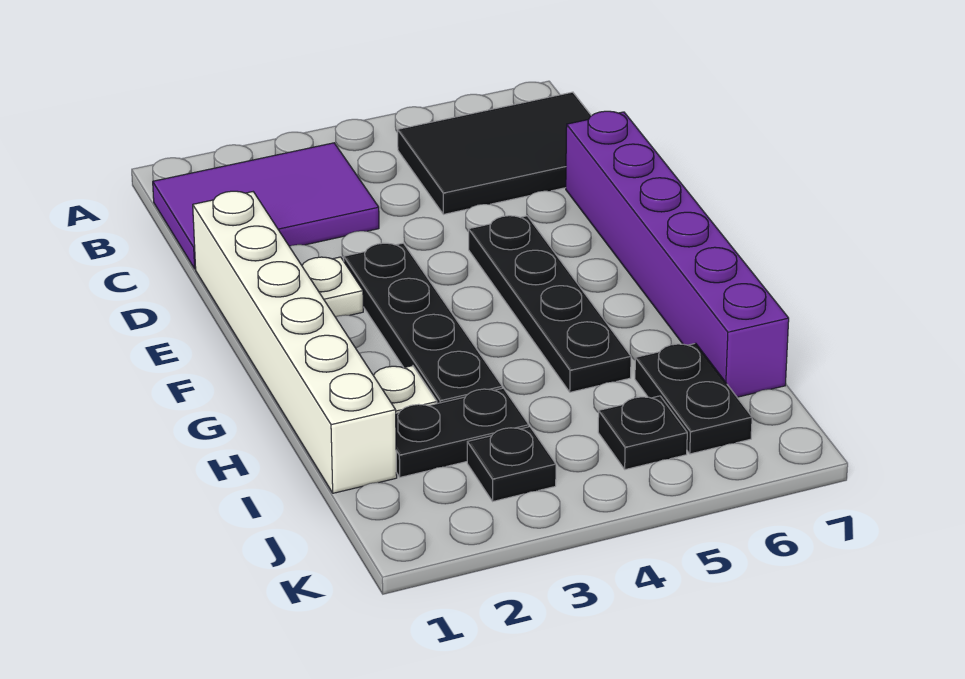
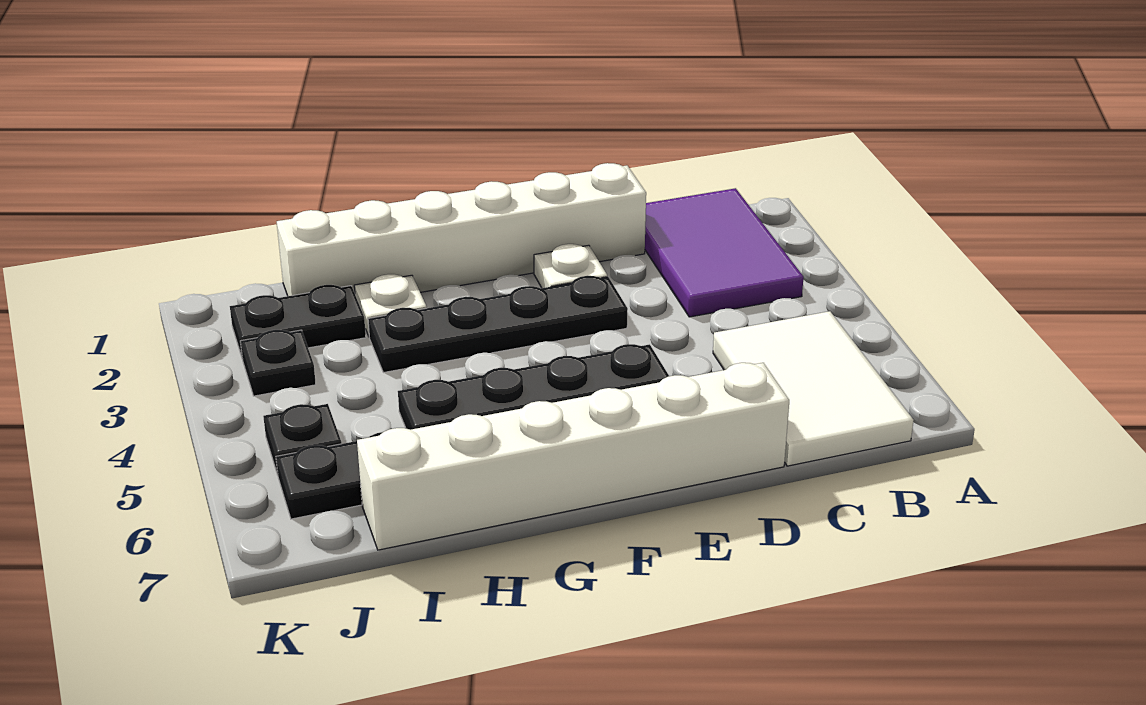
black 2x3 tile [398,92,591,214] -> white 2x3 tile [713,311,914,466]
purple 1x6 brick [566,111,789,397] -> white 1x6 brick [357,363,789,550]
black 1x2 plate [396,388,529,477] -> black 1x2 plate turned to [230,285,366,357]

